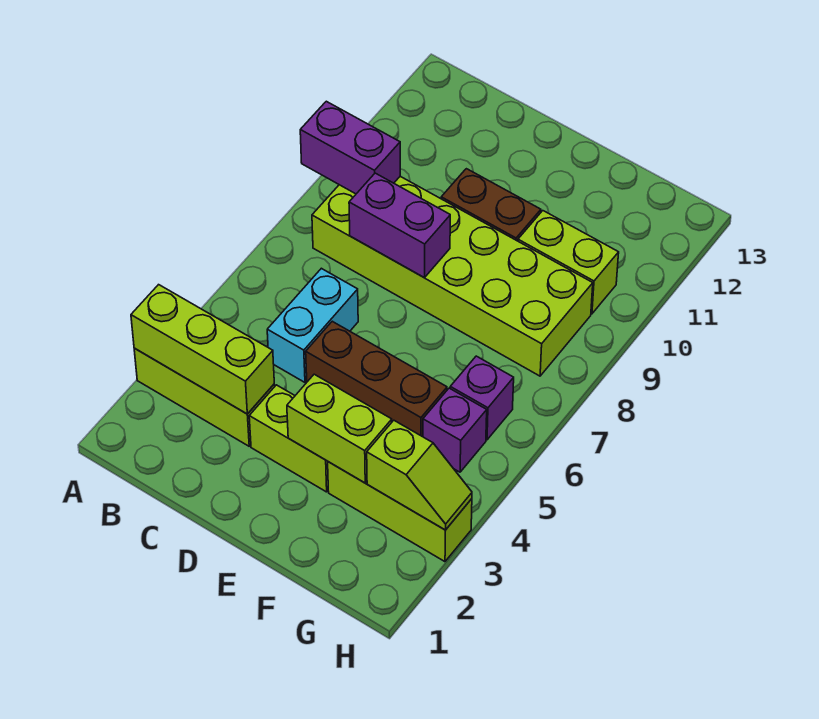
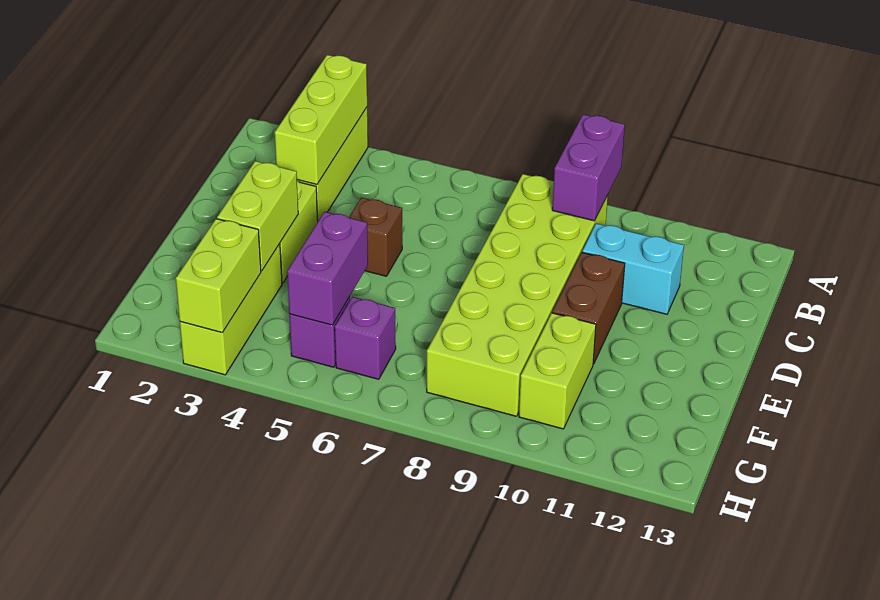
cyan 1x2 brick [267,268,358,382] -> cyan 1x2 brick moved to [582,223,684,314]
purple 1x2 brick [349,173,450,278] -> purple 1x2 brick moved to [287,212,368,325]
brown 1x3 brick [306,321,447,437] -> brown 1x1 brick [349,198,402,276]
lime 1x2 slope [367,420,472,530] -> lime 1x2 brick [176,219,261,333]

